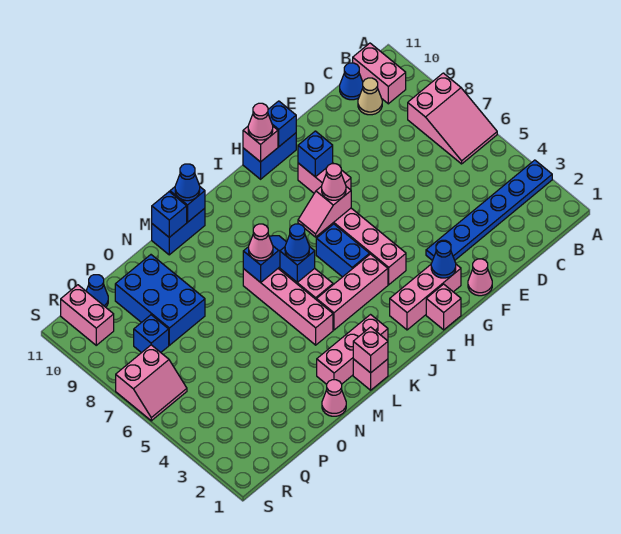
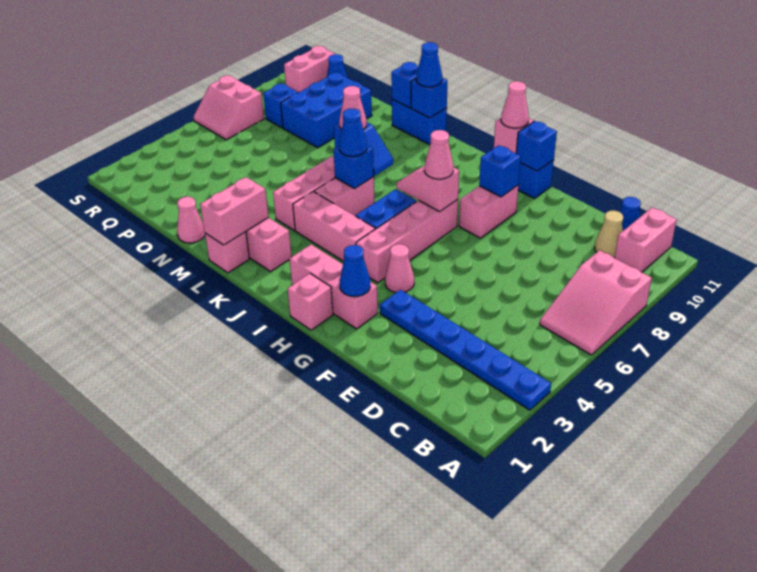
pink 1x1 cone [468,259,492,296] -> pink 1x1 cone moved to [385,244,414,292]
pink 1x1 brick [353,327,388,373] -> pink 1x2 brick [200,177,269,245]

